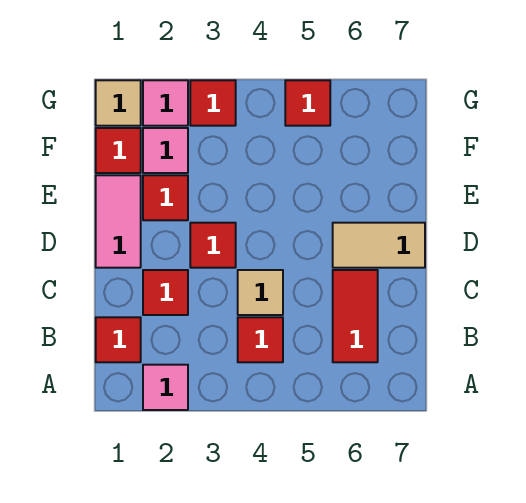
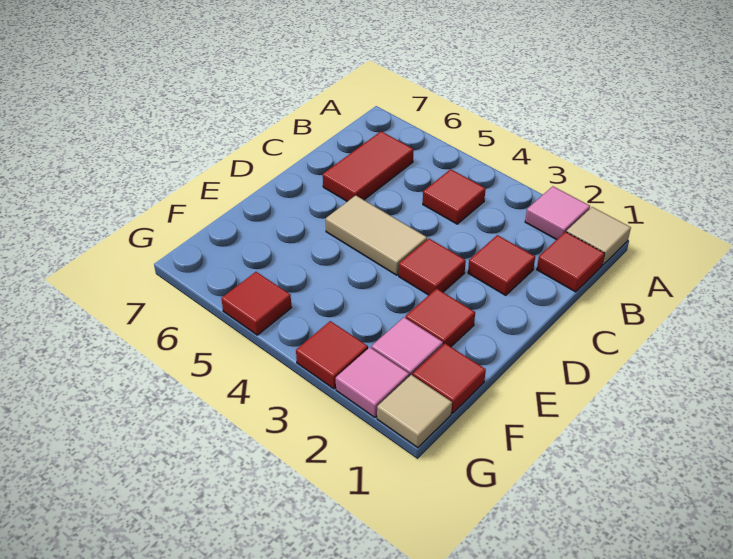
tan 1x1 tile [238,270,283,315] -> tan 1x1 tile moved to [567,207,631,265]
pink 1x2 tile [96,175,141,268] -> none
tan 1x2 tile [333,223,425,268] -> tan 1x2 tile moved to [326,195,427,275]

